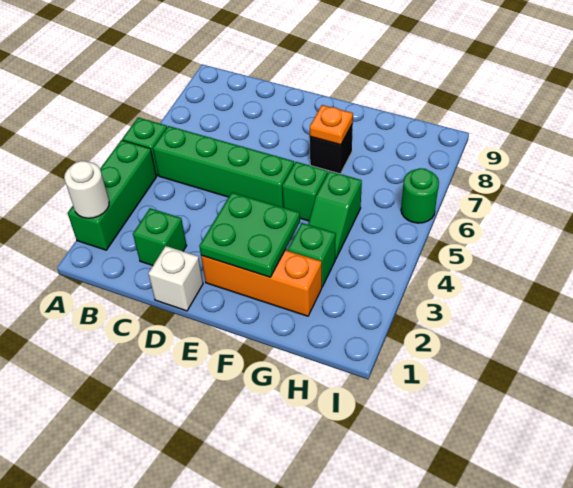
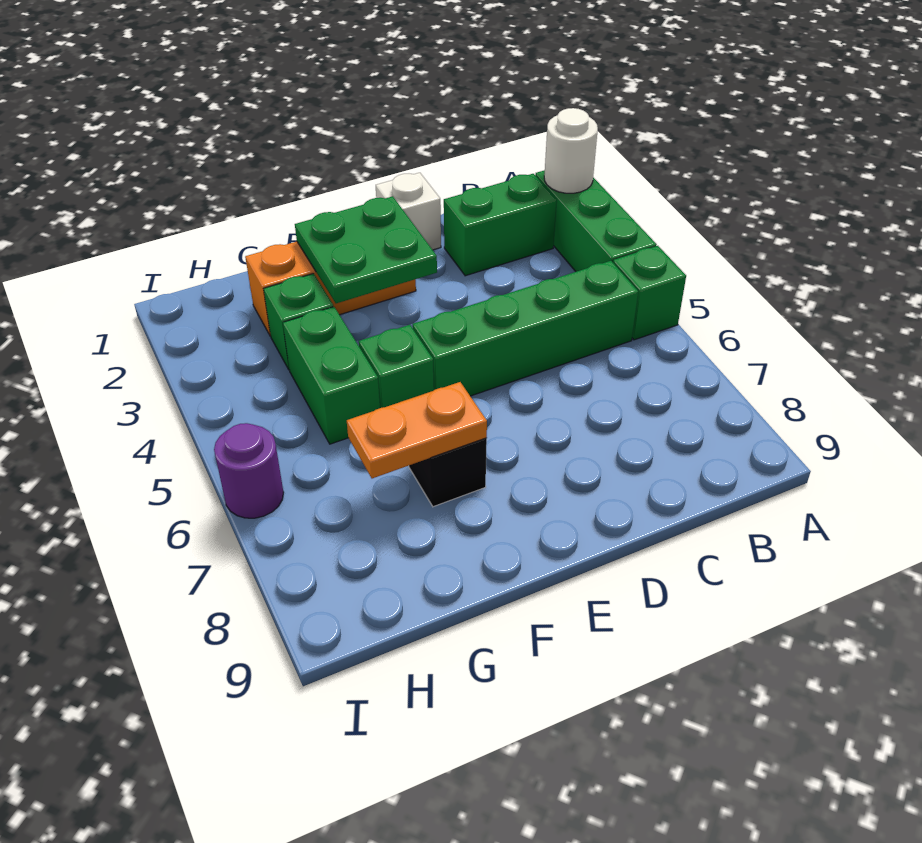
green 1x1 brick [133,208,187,265] -> green 1x2 brick [444,174,557,276]
orange 1x1 plate [310,105,353,145] -> orange 1x2 plate [347,382,487,478]
green 1x2 slope [308,171,362,259] -> green 1x2 brick [283,307,380,444]
green 1x1 round brick [401,168,439,223] -> purple 1x1 round brick [214,423,284,518]

